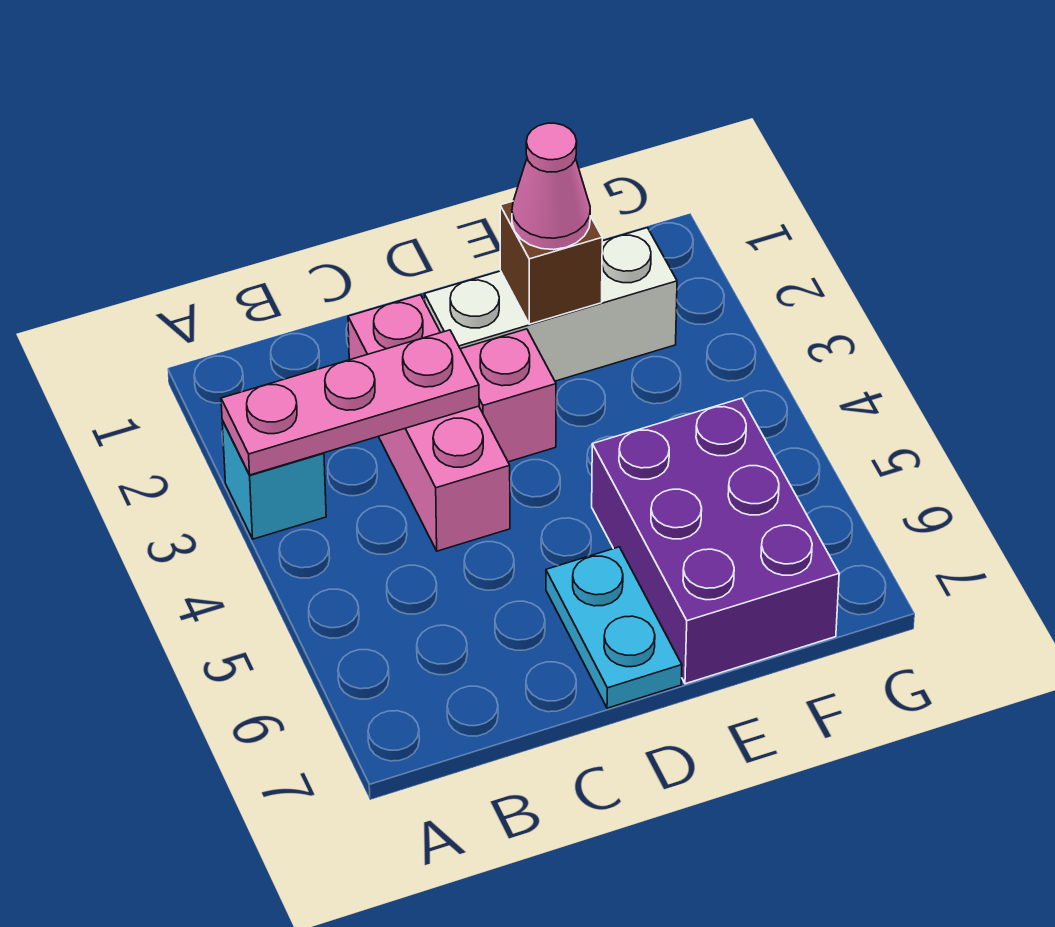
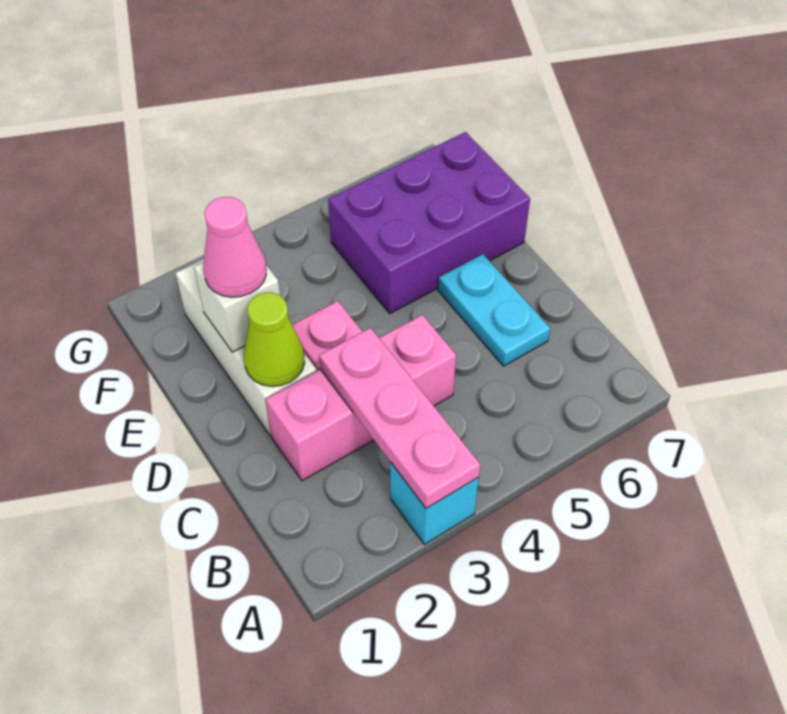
none -> lime 1x1 cone [244,292,305,386]
cyan 1x2 plate [546,547,682,708] -> cyan 1x2 plate turned to [438,254,550,366]
brown 1x1 brick [500,201,602,324] -> white 1x1 brick [194,262,280,352]

